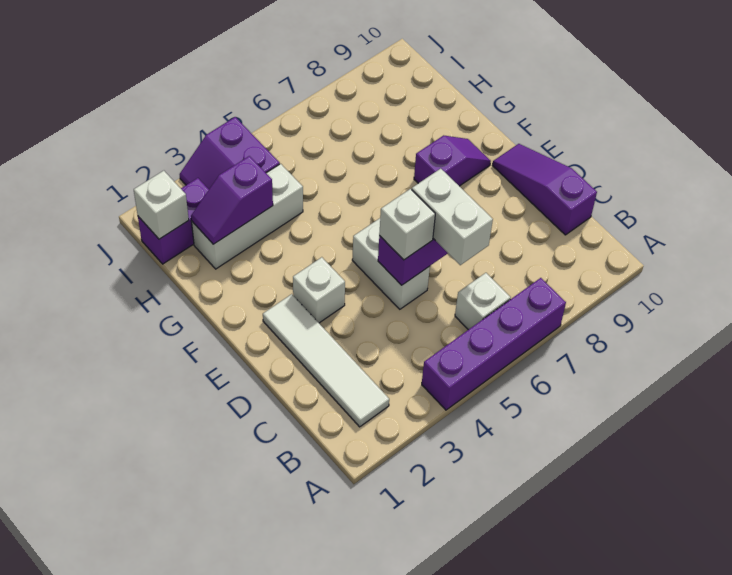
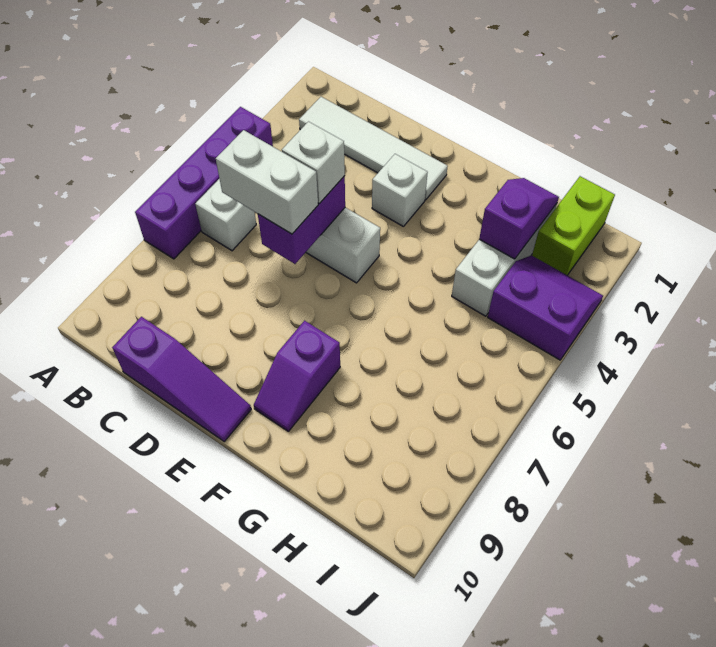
purple 1x2 brick [138,178,209,264] -> lime 1x2 brick [532,176,615,275]
white 1x1 brick [134,171,189,239] -> none

